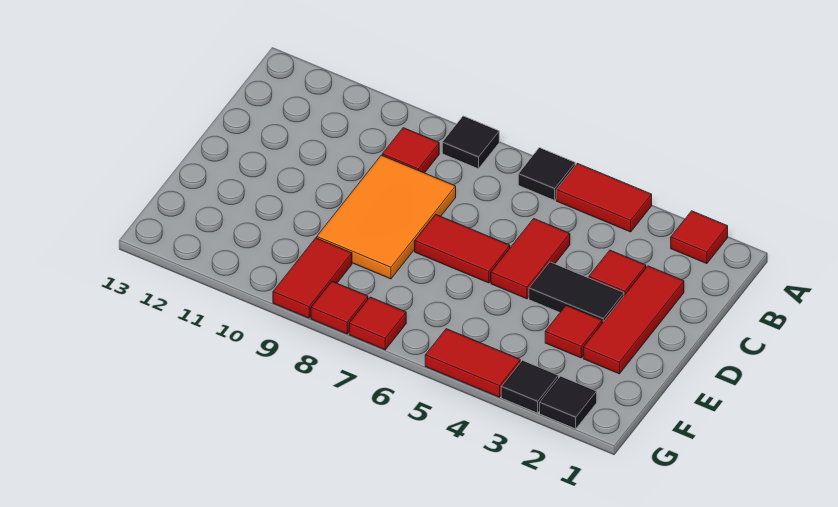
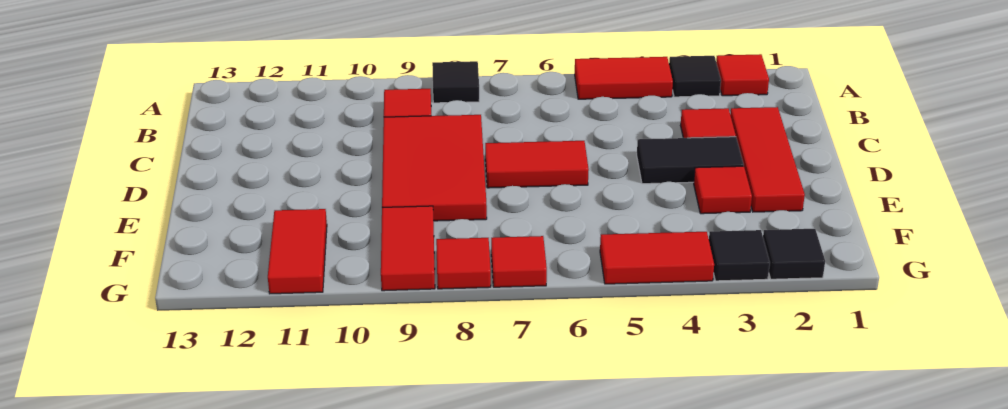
black 1x1 tile [518,148,575,200] -> black 1x1 tile moved to [669,56,721,97]
red 1x2 tile [491,219,570,299] -> red 1x2 tile moved to [268,209,327,294]
orange 2x3 tile [317,155,456,279] -> red 2x3 tile [382,115,487,221]

